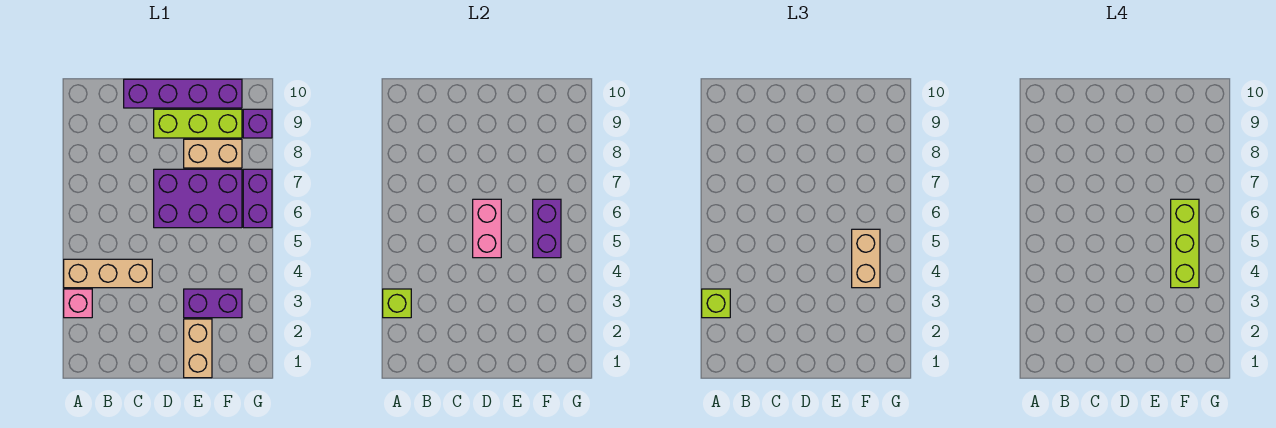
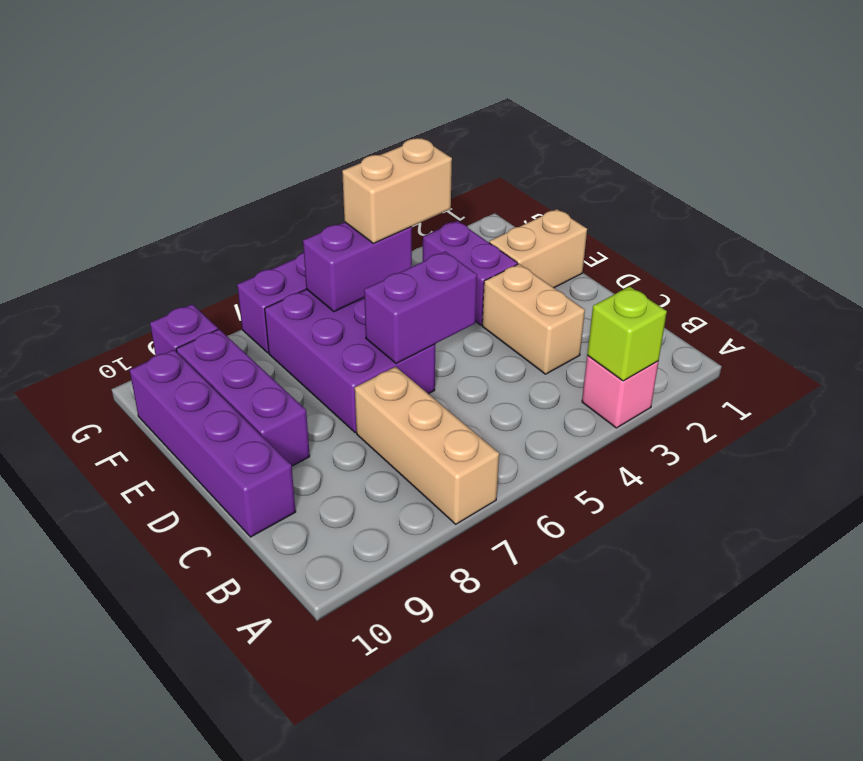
lime 1x1 brick [702,289,730,318] -> none
tan 1x3 brick [64,259,152,288] -> tan 1x3 brick moved to [355,367,499,524]
pink 1x2 brick [473,199,501,258] -> purple 1x2 brick [364,251,477,364]
lime 1x3 brick [154,109,242,138] -> purple 1x3 brick [176,329,310,466]
tan 1x2 brick [184,139,242,168] -> tan 1x2 brick moved to [482,264,585,374]
lime 1x3 brick [1171,199,1199,288] -> none

